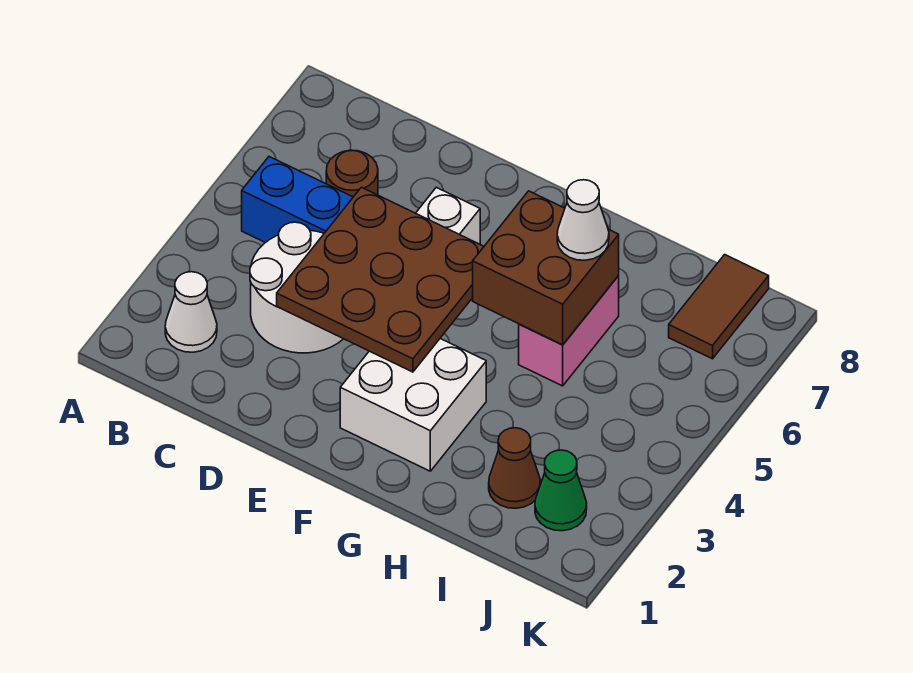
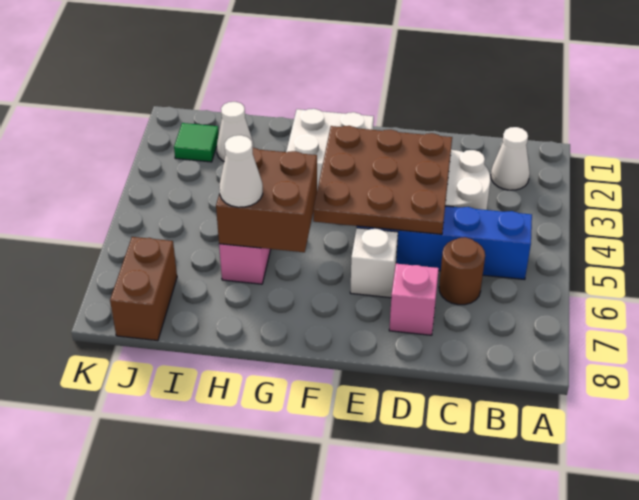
none -> pink 1x1 brick [389,264,439,335]
brown 1x1 cone [489,428,540,508] -> white 1x1 cone [217,102,254,161]
green 1x1 cone [535,450,587,531] -> green 1x1 tile [174,123,219,162]
brown 1x2 tile [669,255,769,359] -> brown 1x2 brick [110,237,177,341]

